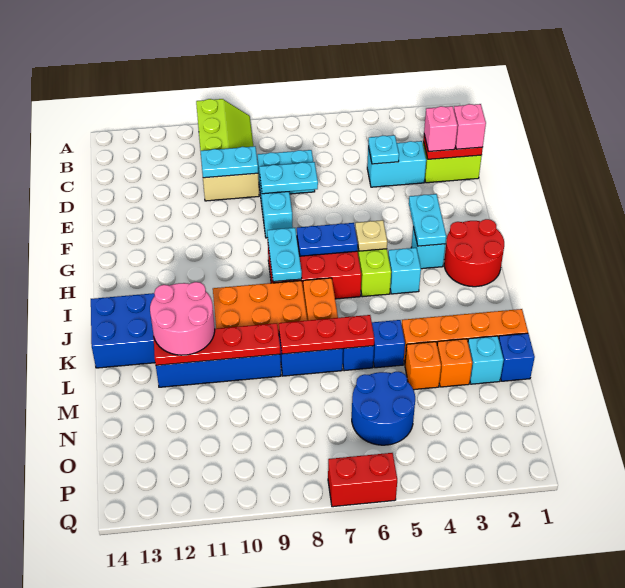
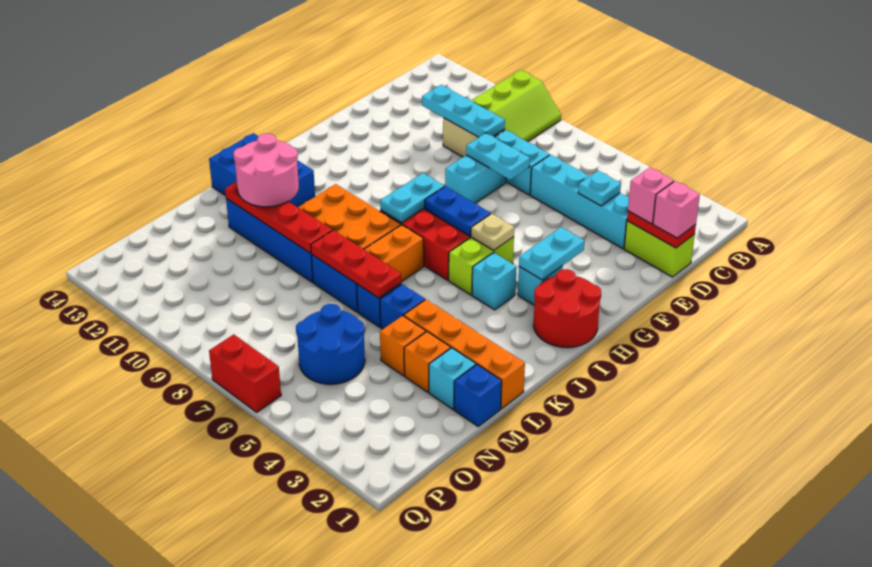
cyan 1x2 brick [367,141,426,187] -> cyan 1x4 brick [530,155,629,249]
cyan 1x2 plate [201,146,258,178] -> cyan 1x3 plate [422,85,505,137]

